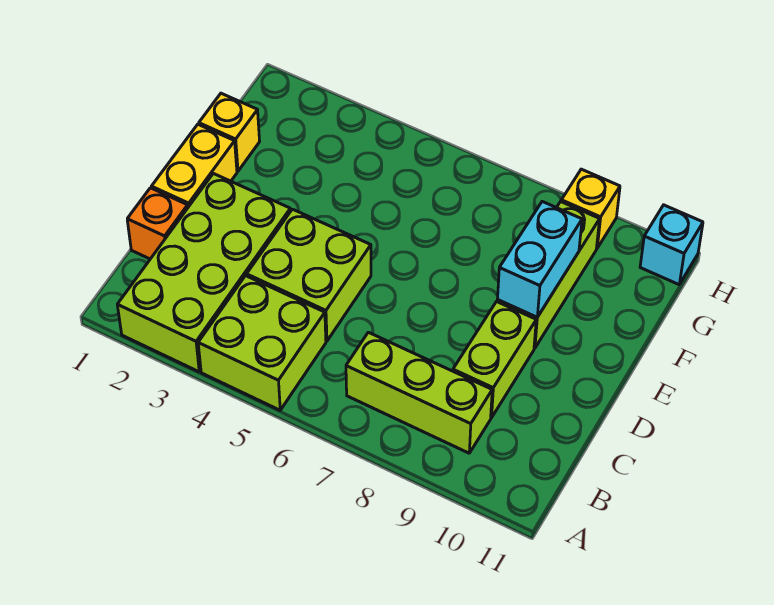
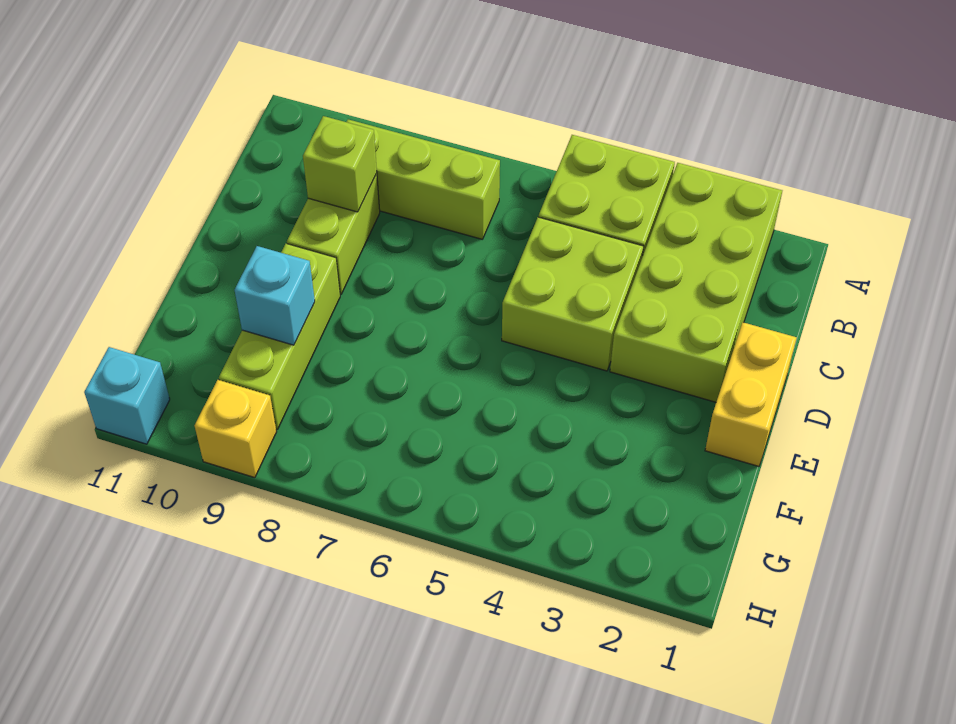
orange 1x1 brick [127,188,188,259] -> none
none -> lime 1x1 brick [303,116,377,212]
cyan 1x2 brick [498,202,582,317] -> cyan 1x1 brick [235,246,315,345]
yellow 1x1 brick [199,93,260,171] -> none

